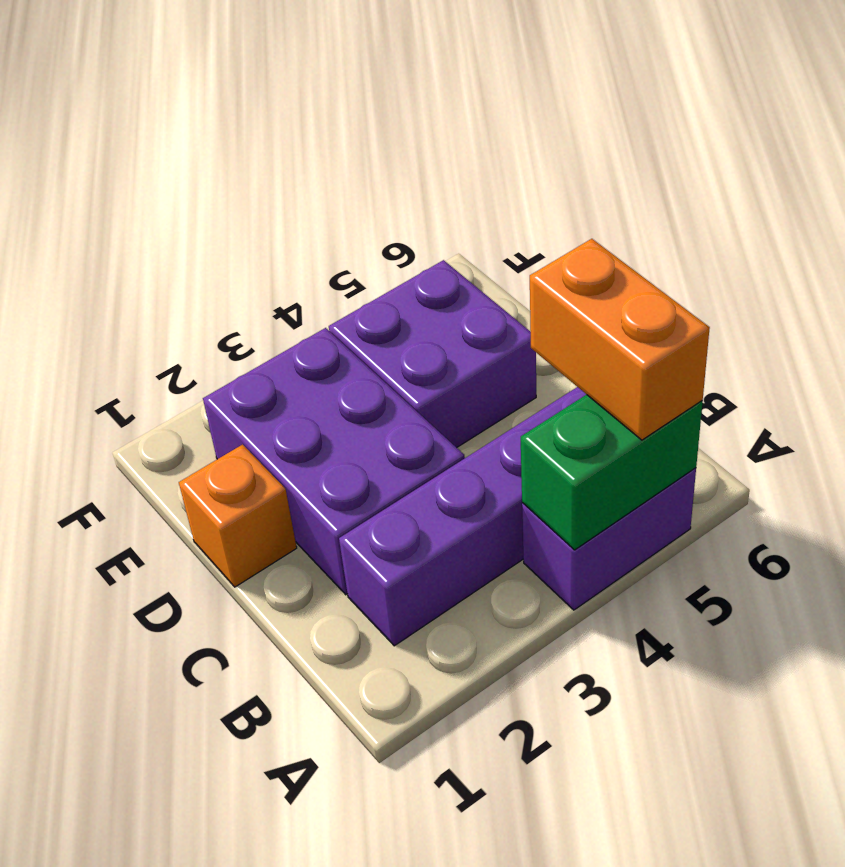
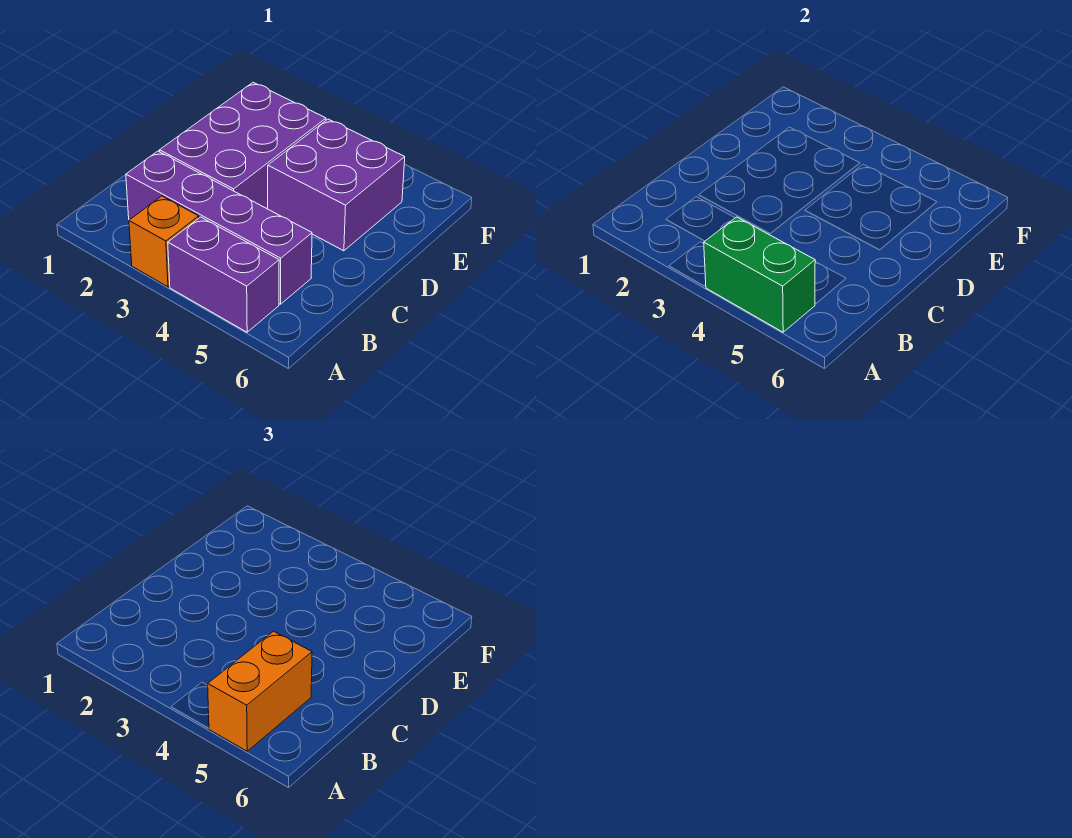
orange 1x1 brick [179,445,297,587] -> orange 1x1 brick moved to [129,196,199,287]

